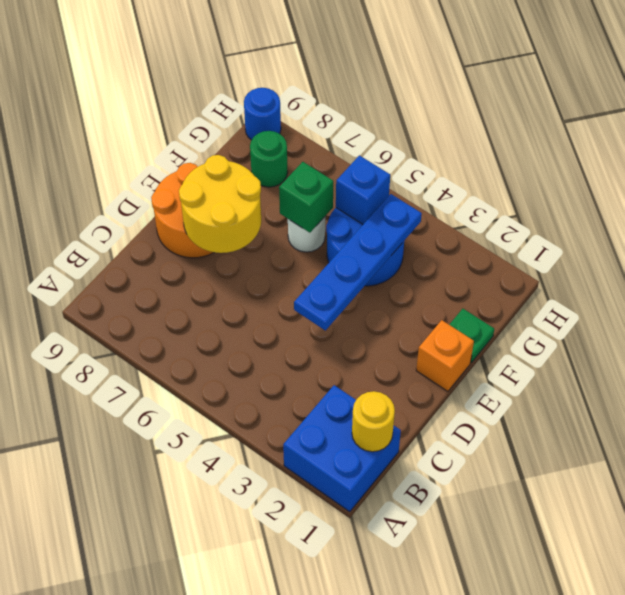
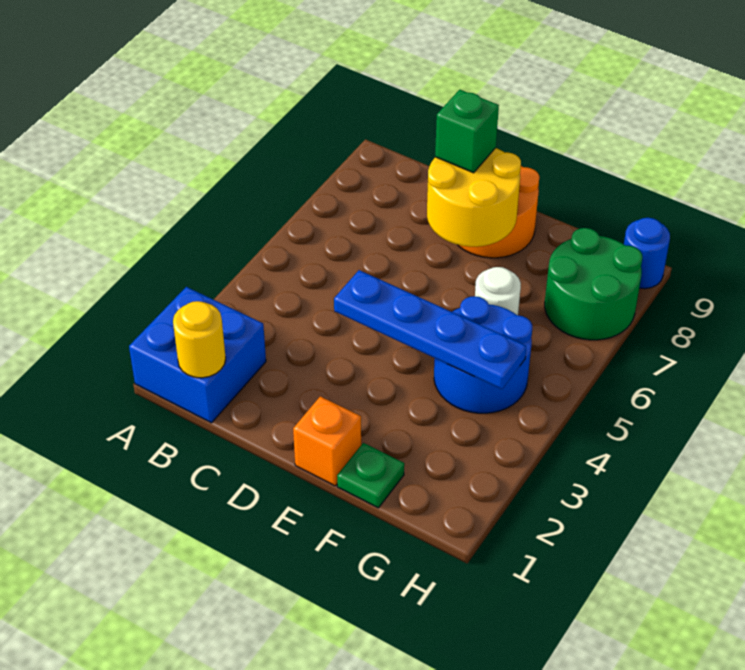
green 1x1 brick [279,162,333,233] -> green 1x1 brick moved to [435,90,499,173]
blue 1x1 brick [336,155,390,224] -> none
green 1x1 round brick [250,131,288,187] -> green 2x2 round brick [545,228,643,340]

